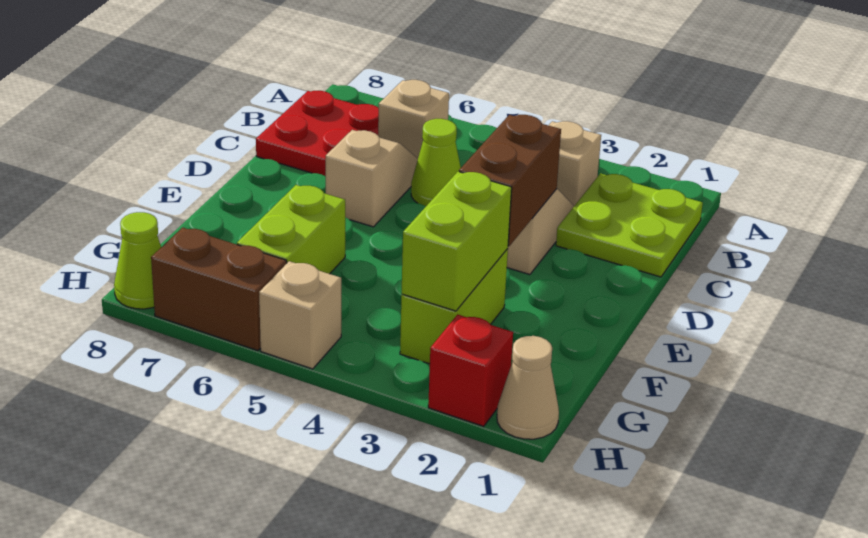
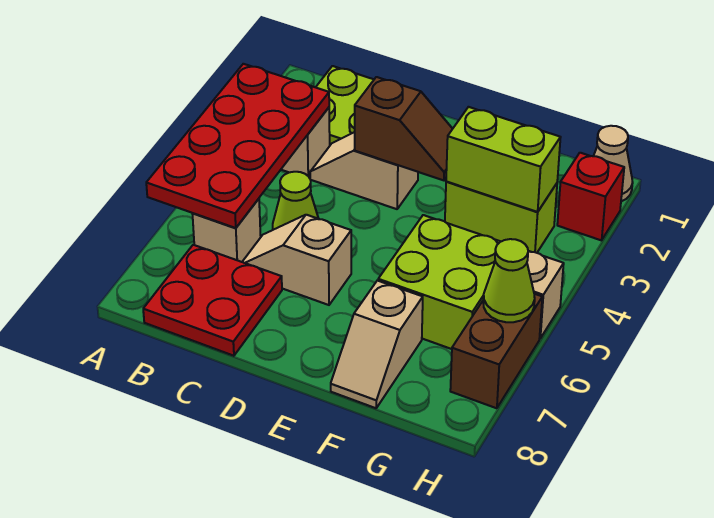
none -> red 2x4 plate [146,64,329,228]
brown 1x2 brick [459,115,561,246] -> brown 1x2 slope [355,77,452,180]
lime 1x2 brick [237,185,345,274] -> lime 2x2 brick [378,215,501,349]
none -> tan 1x2 slope [331,281,423,408]
lime 1x1 cone [114,212,161,309] -> lime 1x1 cone moved to [483,239,535,322]

